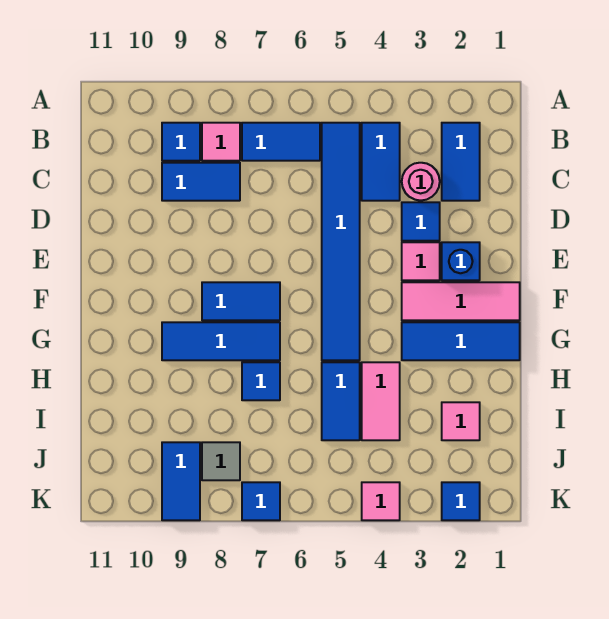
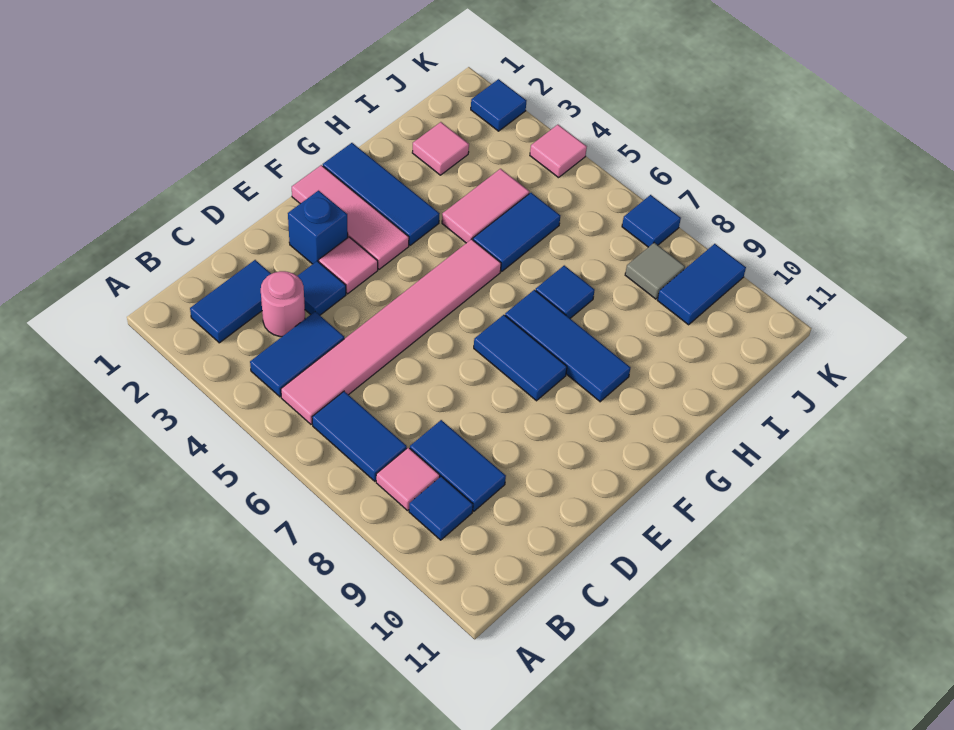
blue 1x6 tile [322,123,360,360] -> pink 1x6 tile [281,239,501,424]

